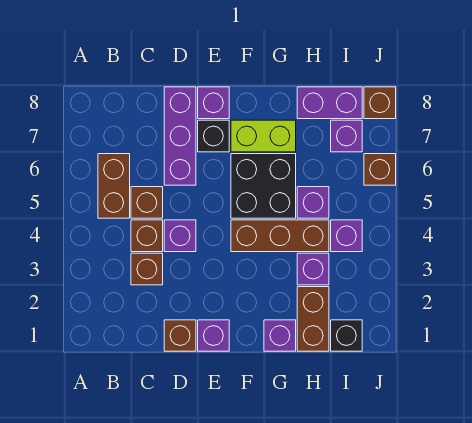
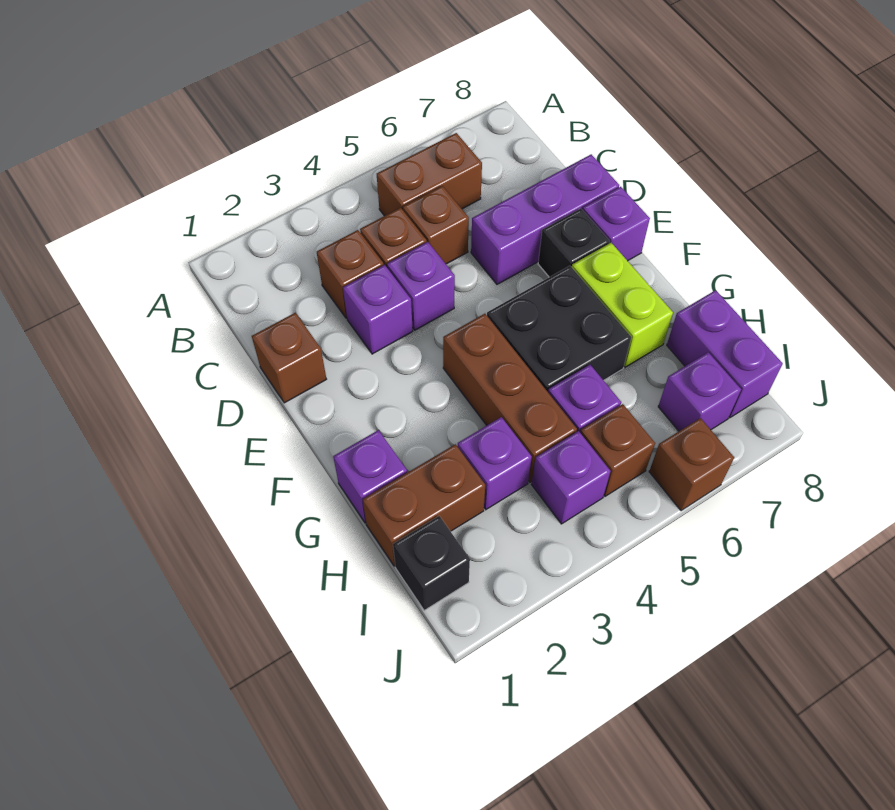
purple 1x1 brick [198,320,229,351] -> purple 1x1 brick moved to [343,265,413,354]
brown 1x1 brick [364,87,396,119] -> brown 1x1 brick moved to [580,404,655,496]

